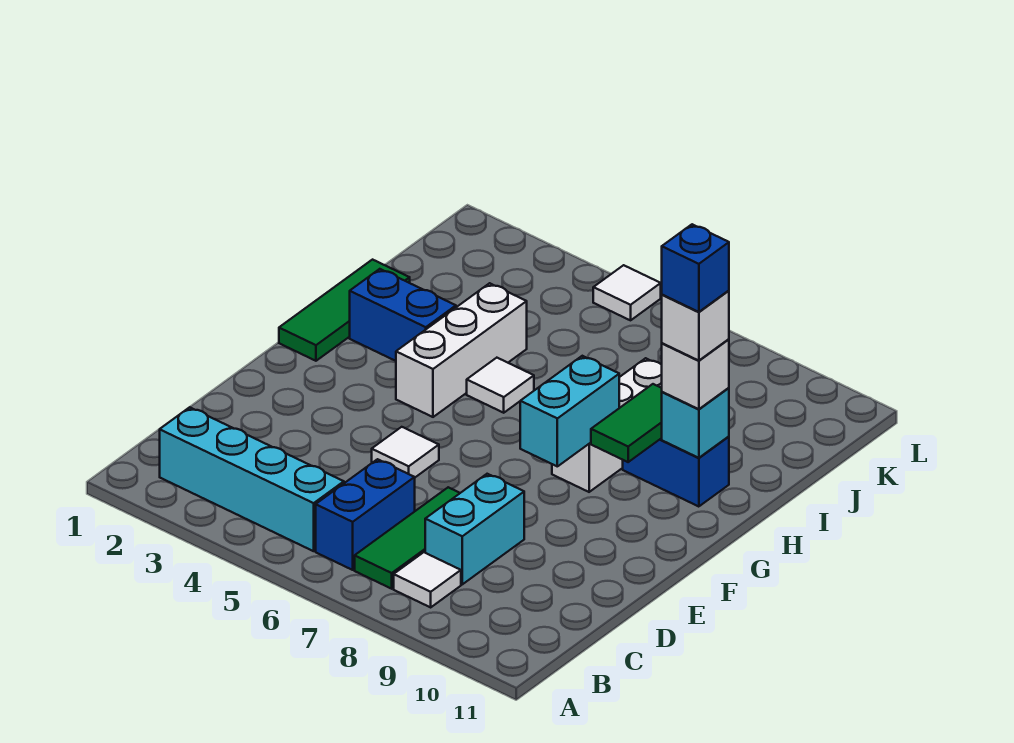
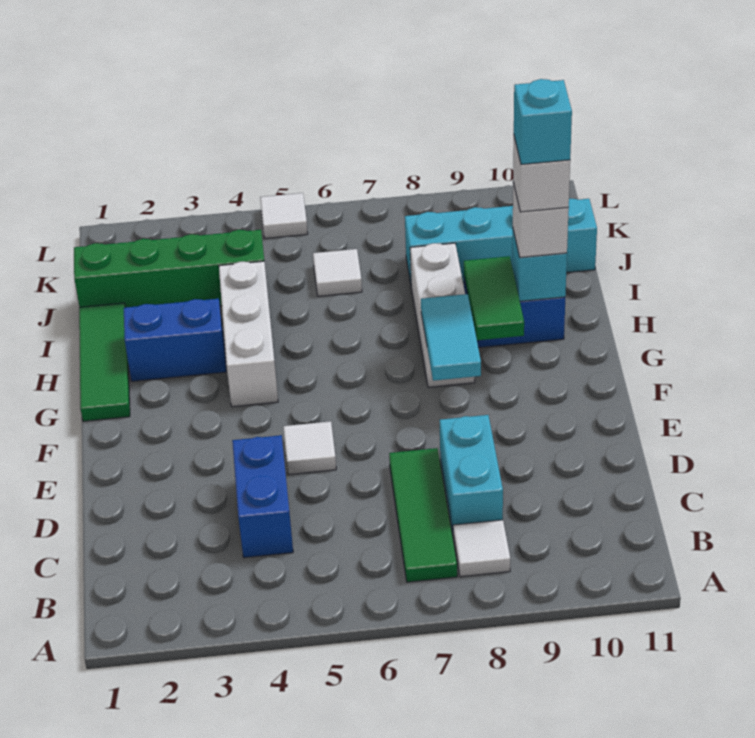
cyan 1x4 brick [160,407,344,551] -> cyan 1x4 brick moved to [405,198,597,283]
blue 1x2 brick [316,459,415,570] -> blue 1x2 brick moved to [232,435,293,558]
cyan 1x2 brick [520,356,619,466] -> cyan 1x2 tile [421,294,481,381]
white 1x1 tile [467,358,534,413] -> white 1x1 tile moved to [313,249,362,296]
blue 1x1 brick [662,224,729,312] -> cyan 1x1 brick [514,79,572,164]
none -> green 1x4 brick [74,230,264,307]

